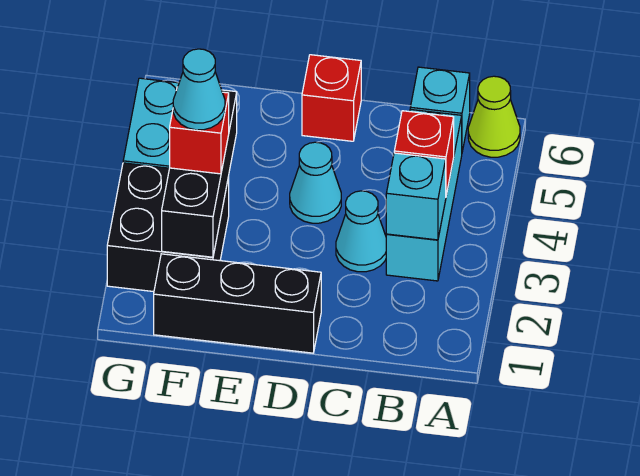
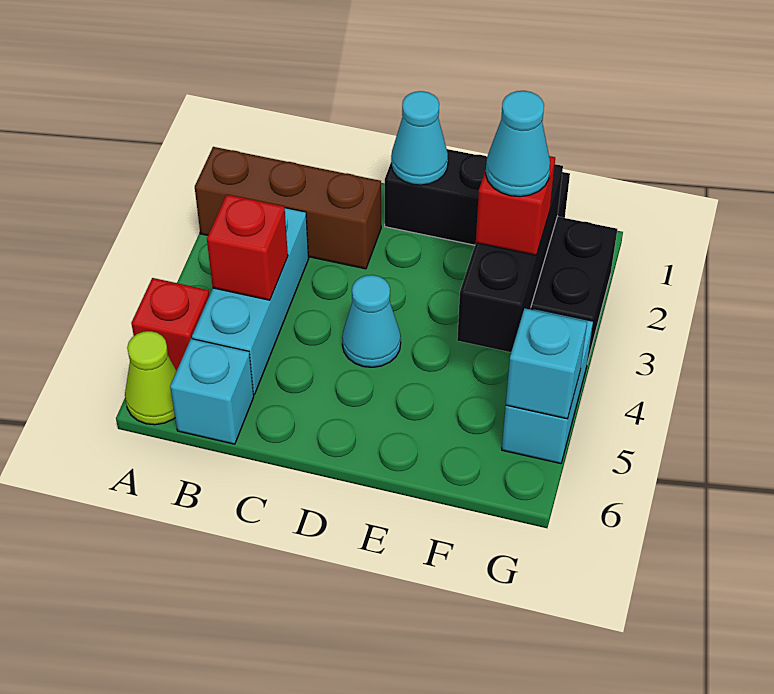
none -> brown 1x3 brick [195,147,381,269]
cyan 1x1 brick [386,153,446,240] -> cyan 1x1 brick moved to [506,308,587,419]
cyan 1x1 cone [336,191,386,272] -> cyan 1x1 cone moved to [391,91,448,185]
red 1x1 brick [302,55,361,141] -> red 1x1 brick moved to [131,278,209,371]

